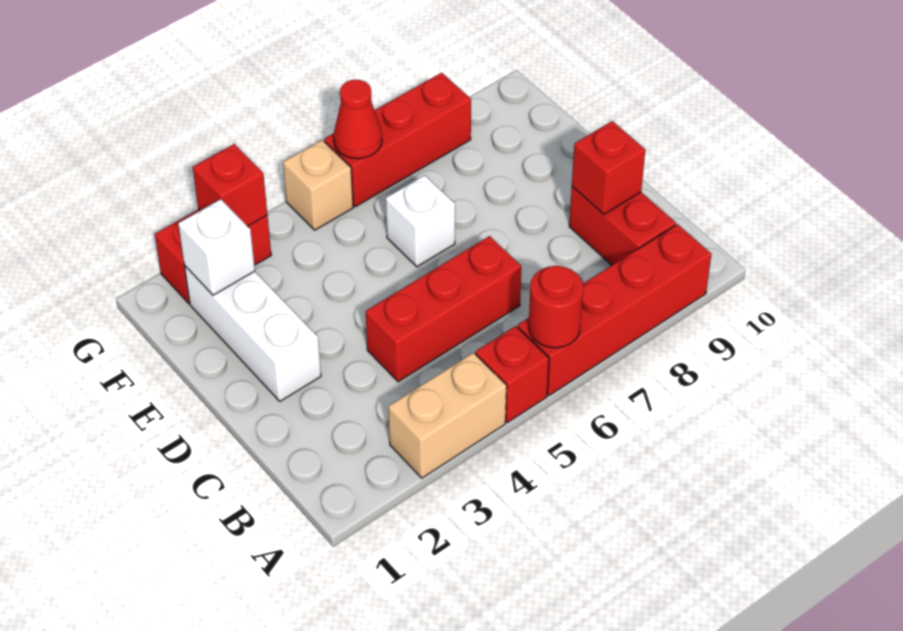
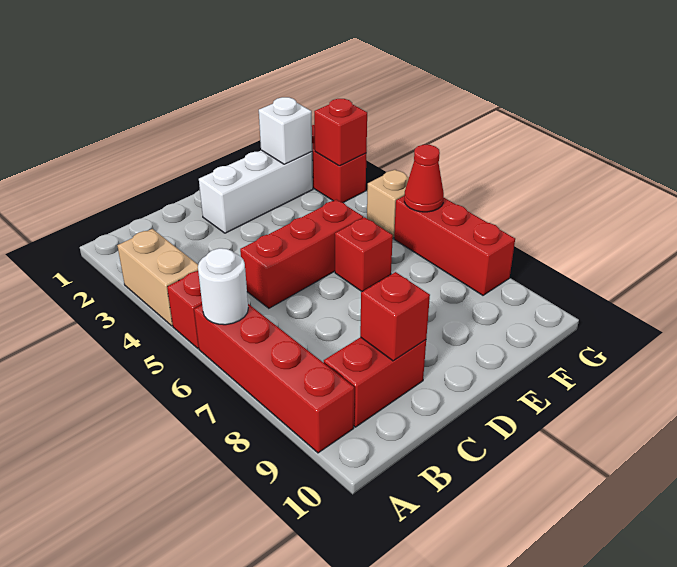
red 1x1 round brick [529,266,583,348] -> white 1x1 round brick [198,248,248,325]
red 1x3 brick [366,236,521,382] -> red 1x3 brick turned to [240,200,363,308]
white 1x1 brick [386,175,455,267] -> red 1x1 brick [335,217,393,292]

